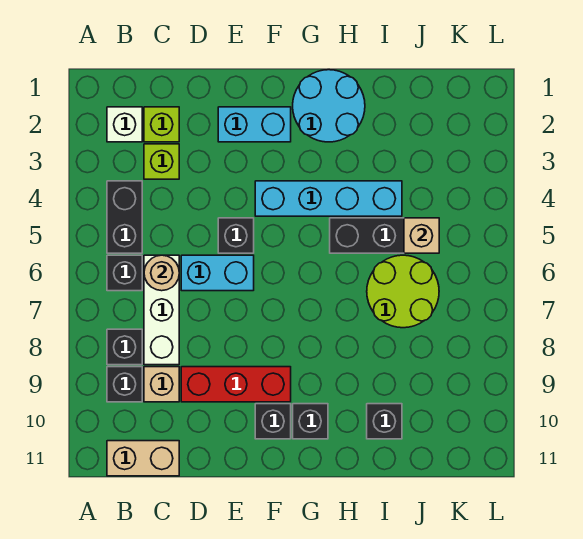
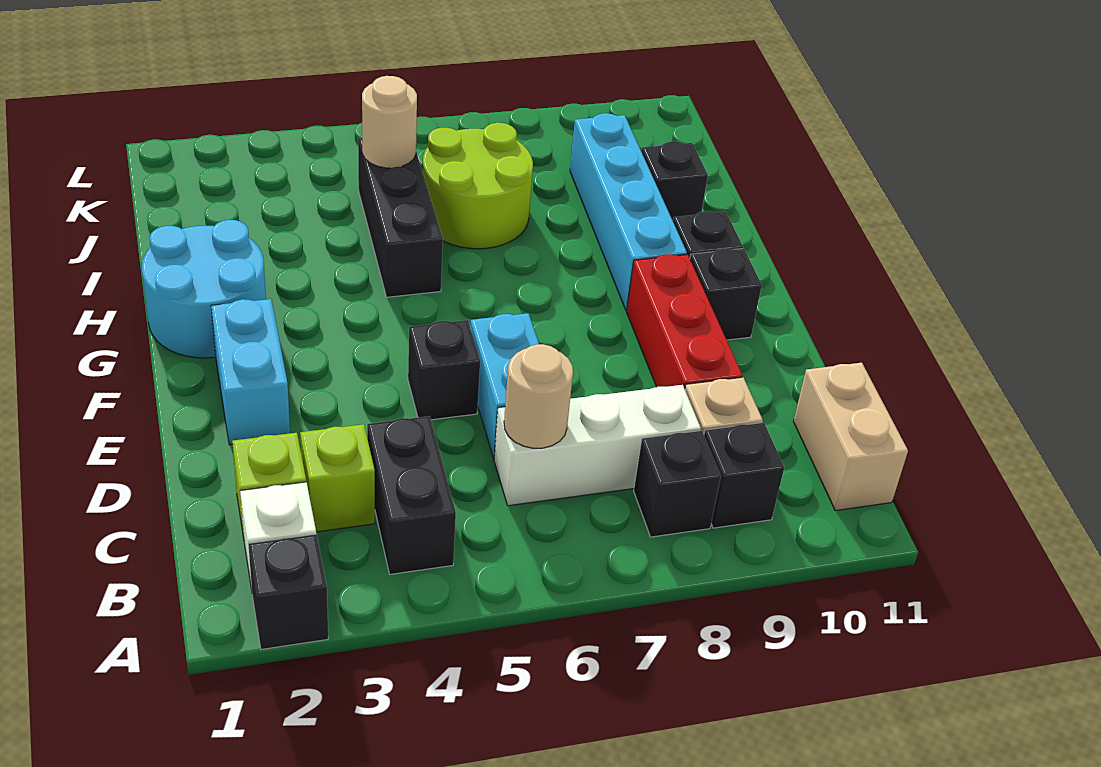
black 1x2 brick [107,181,142,253] -> black 1x2 brick turned to [367,416,456,574]
black 1x1 brick [107,255,142,291] -> black 1x1 brick moved to [248,534,328,649]
cyan 1x4 brick [255,181,402,216] -> cyan 1x4 brick moved to [570,113,687,311]
tan 1x1 brick [404,218,439,253] -> tan 1x1 round brick [362,76,417,168]

